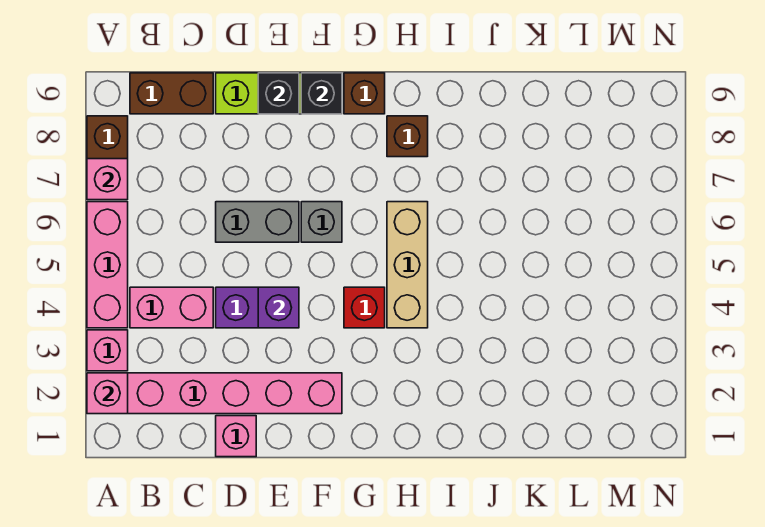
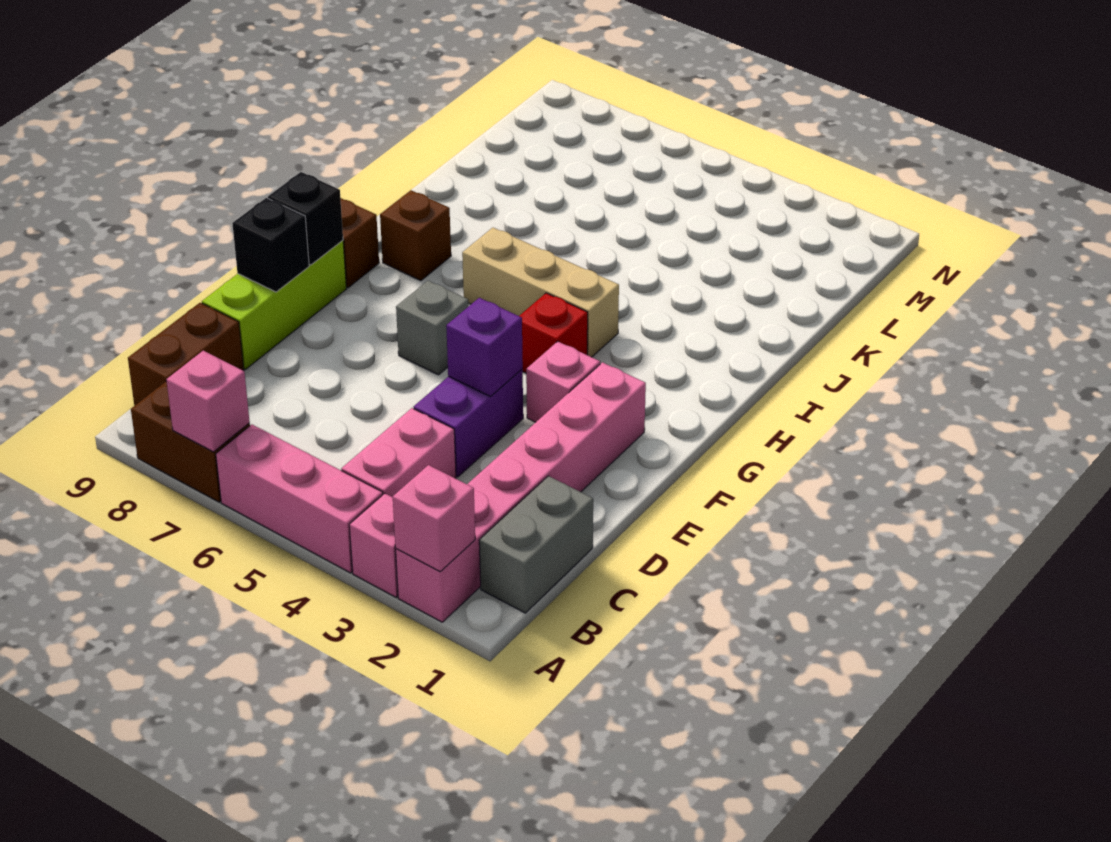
pink 1x1 brick [216,416,256,457] -> pink 1x1 brick moved to [526,341,600,422]
grey 1x2 brick [216,202,299,242] -> grey 1x2 brick moved to [479,476,593,613]

